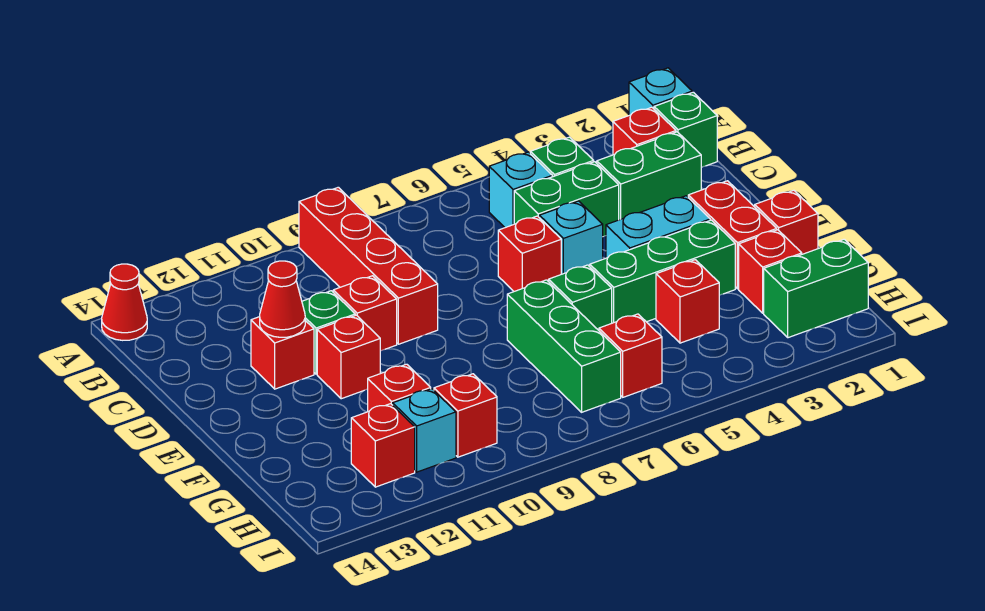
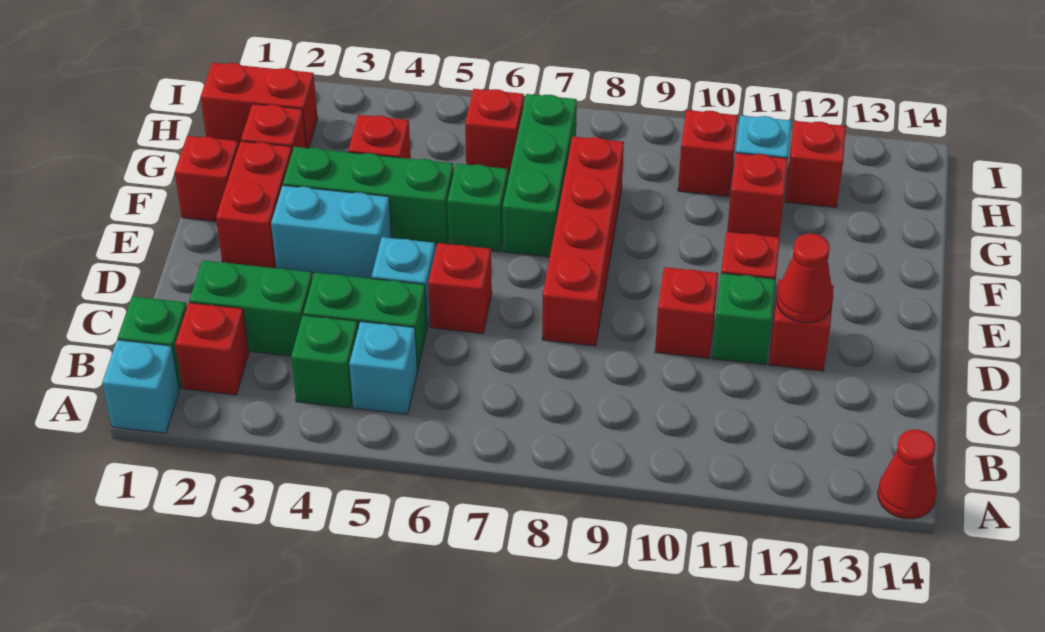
red 1x4 brick [299,187,438,344] -> red 1x4 brick moved to [542,137,624,346]
green 1x2 brick [764,239,868,338] -> red 1x2 brick [201,63,318,148]

